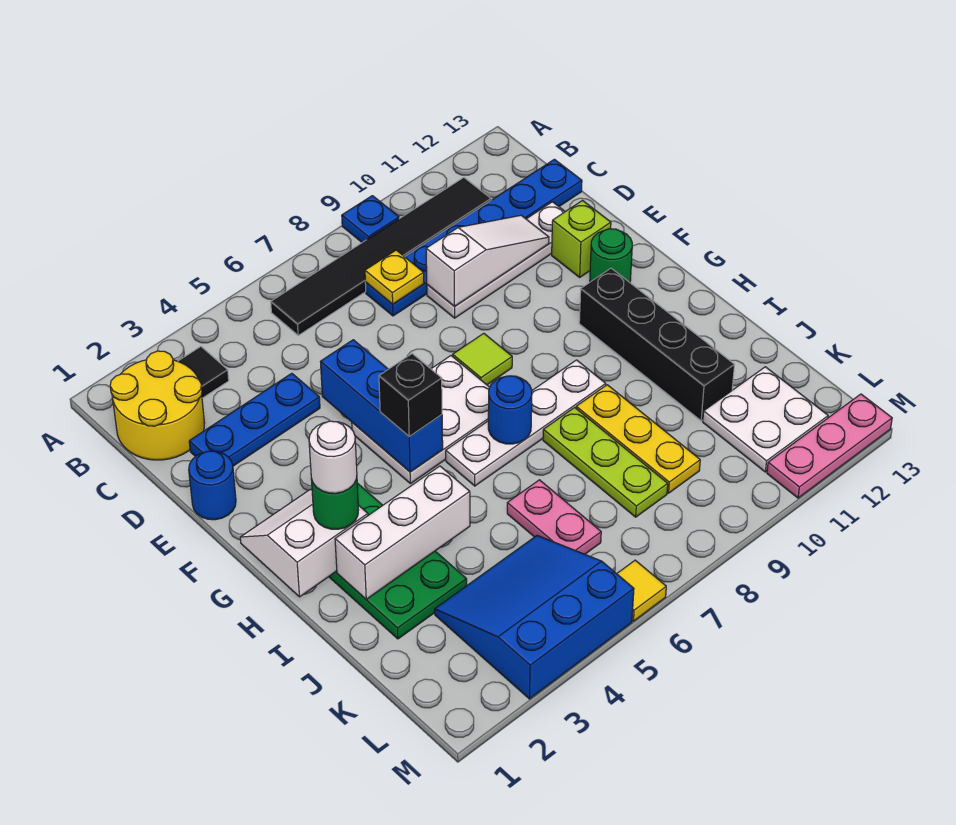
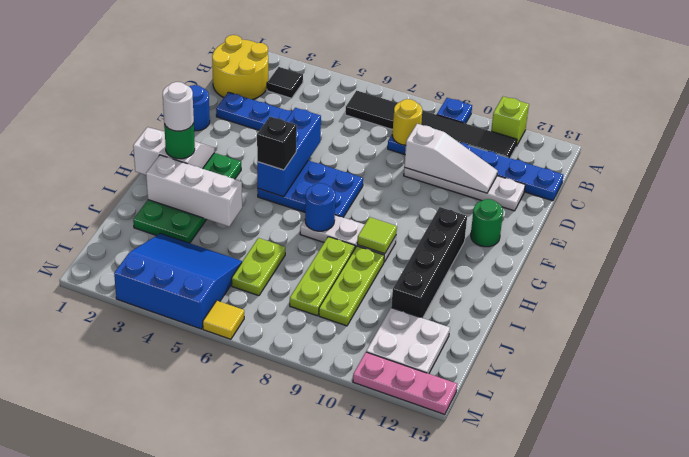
yellow 1x1 plate [365,250,424,304] -> yellow 1x1 round brick [392,99,422,145]
lime 1x1 brick [552,201,611,277] -> lime 1x1 brick moved to [491,96,529,146]
white 2x3 plate [352,356,490,484] -> blue 2x3 plate [257,160,363,217]
lime 1x1 tile [453,333,512,385] -> lime 1x1 tile moved to [357,217,397,254]
white 1x4 plate [446,360,606,486] -> white 1x3 plate [300,215,396,262]
yellow 1x3 plate [576,385,700,493] -> lime 1x3 plate [319,246,384,326]
pink 1x2 plate [507,480,601,554] -> lime 1x2 plate [231,238,285,296]

